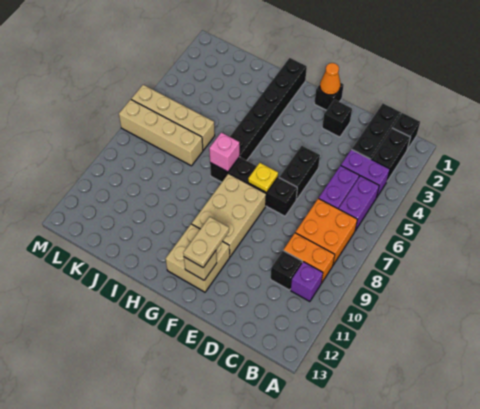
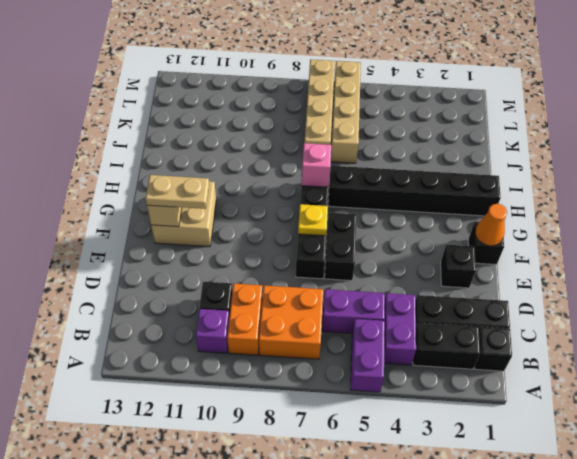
purple 1x2 brick [339,176,379,231] -> purple 1x2 brick turned to [350,319,385,392]
black 1x2 brick [279,146,320,200] -> black 1x2 brick turned to [325,213,356,281]
tan 2x3 brick [192,174,266,257] -> none

